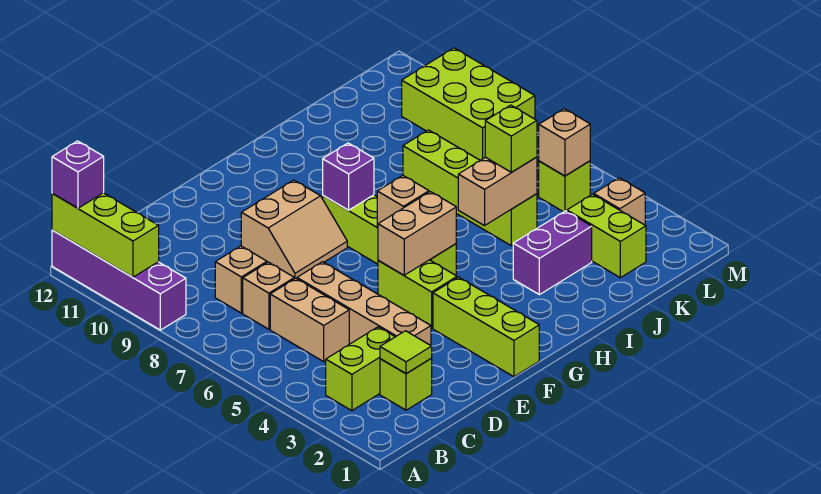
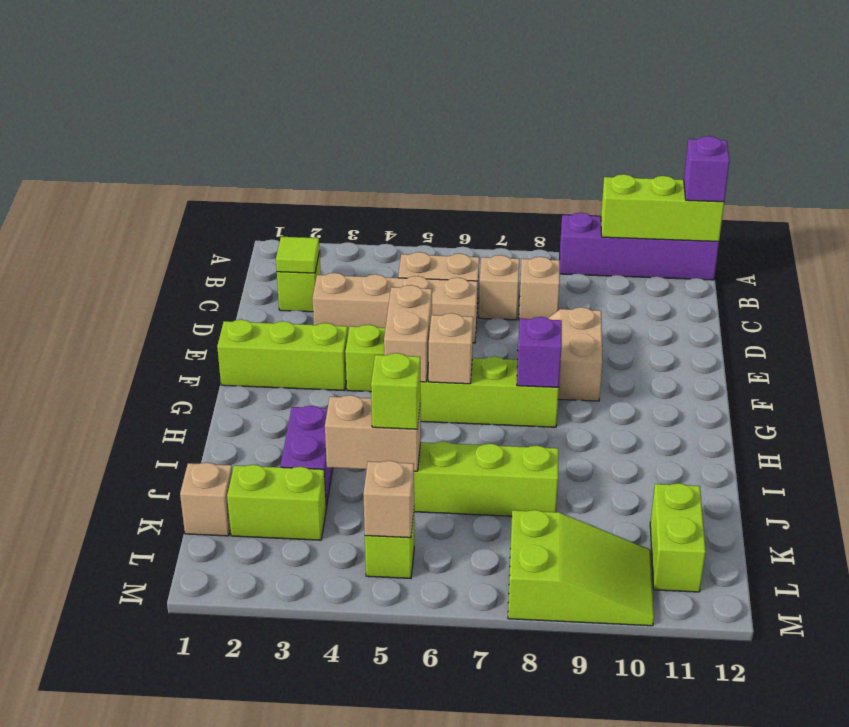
lime 1x2 brick [326,327,395,411] -> lime 1x2 brick moved to [650,483,706,592]
tan 1x2 brick [458,157,537,226] -> tan 1x2 brick turned to [325,395,421,471]
tan 1x1 brick [594,178,645,225] -> tan 1x1 brick moved to [180,463,232,536]
lime 2x3 brick [402,48,535,160] -> lime 2x3 slope [508,510,654,626]

